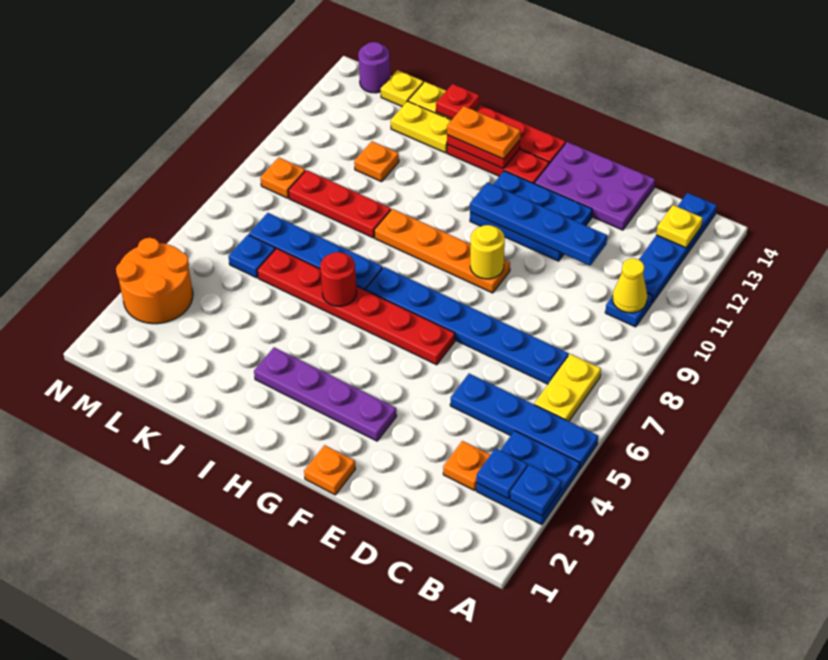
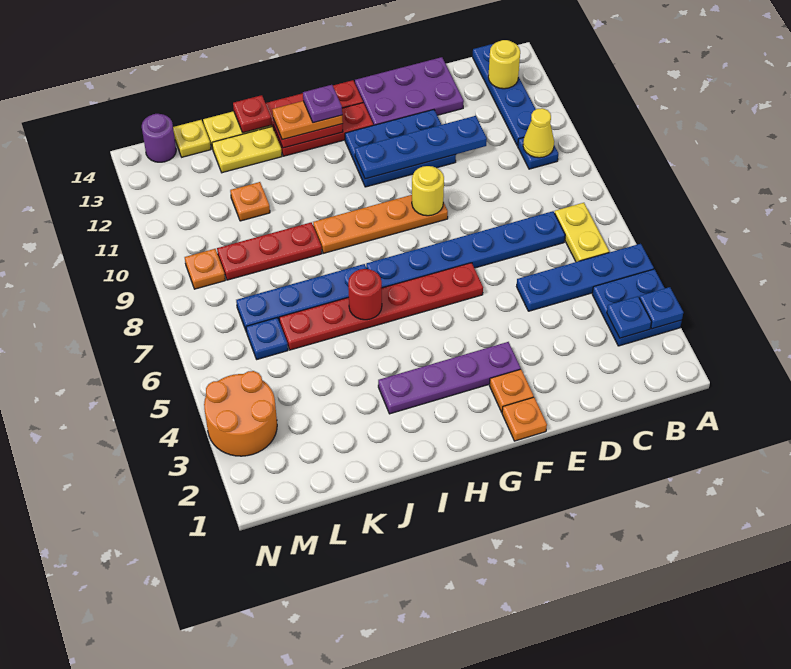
yellow 1x1 plate [656,205,703,248] -> yellow 1x1 round brick [488,40,520,89]
orange 1x1 plate [443,441,490,490] -> orange 1x1 plate moved to [489,369,534,412]
none -> purple 1x1 plate [303,85,342,123]

